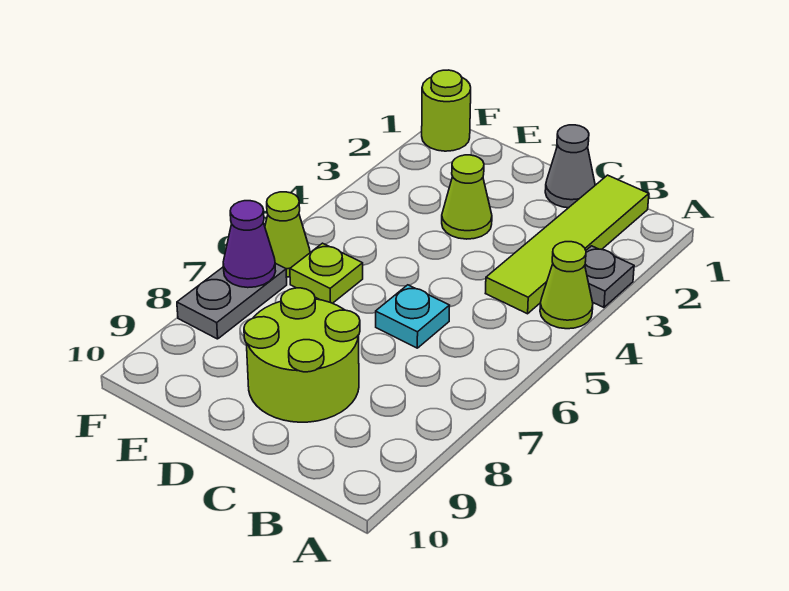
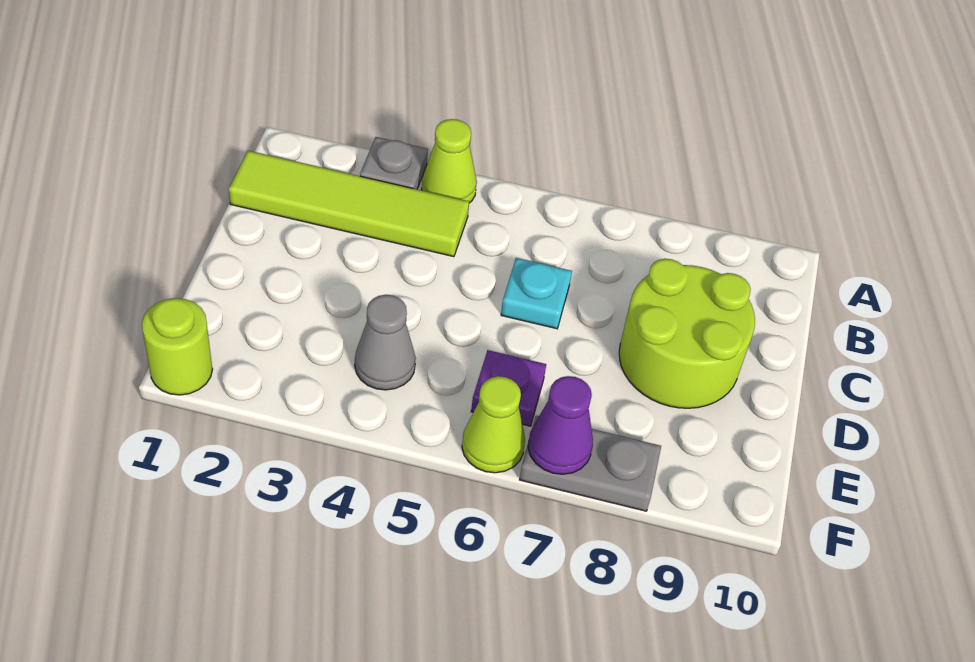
grey 1x1 cone [545,125,595,208] -> grey 1x1 cone moved to [355,295,416,390]
lime 1x1 cone [442,155,492,239] -> none
lime 1x1 plate [290,243,363,303] -> purple 1x1 plate [471,350,546,426]

